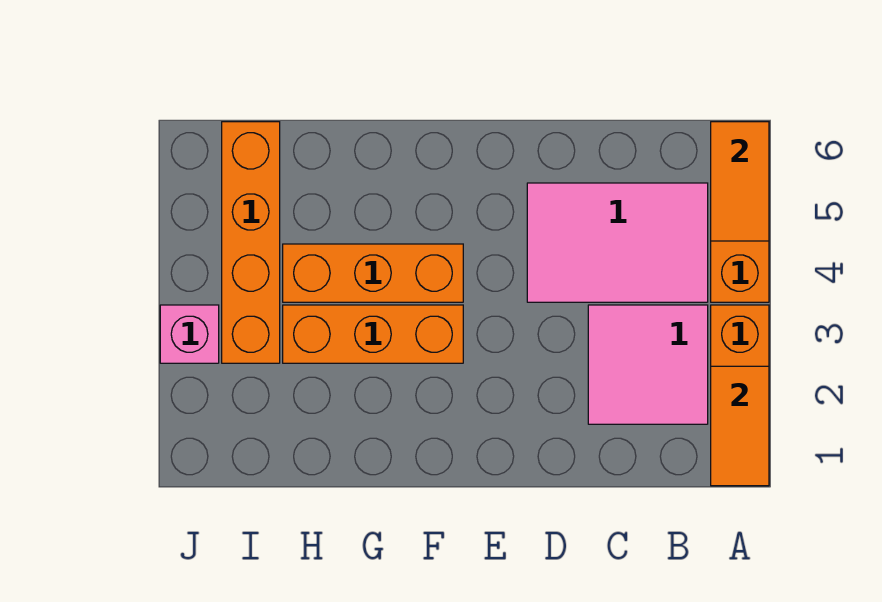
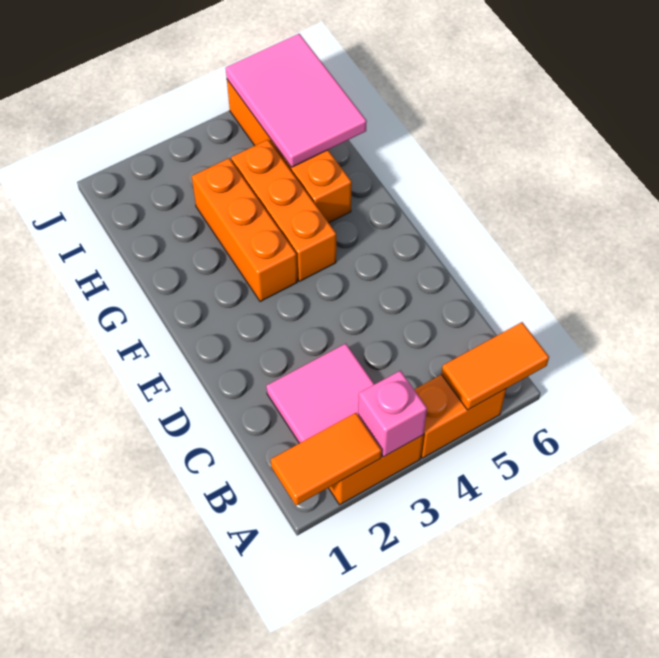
pink 2x3 tile [527,183,708,302] -> pink 2x3 tile moved to [226,34,367,167]
orange 1x4 brick [222,122,280,363] -> orange 1x4 brick turned to [227,80,352,223]
pink 1x1 brick [160,305,219,363] -> pink 1x1 brick moved to [358,371,427,457]

